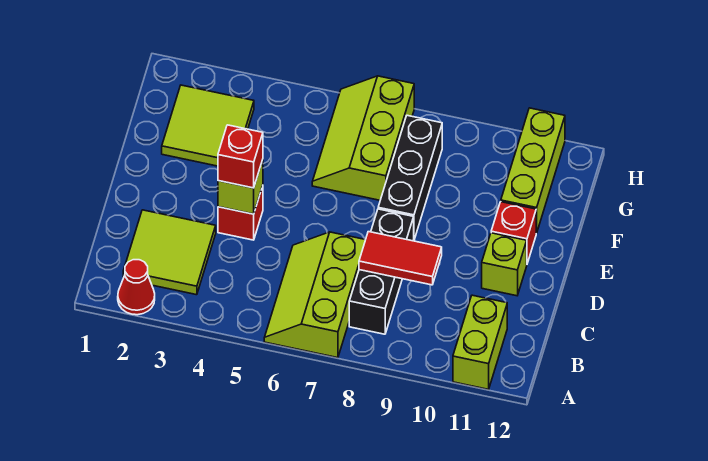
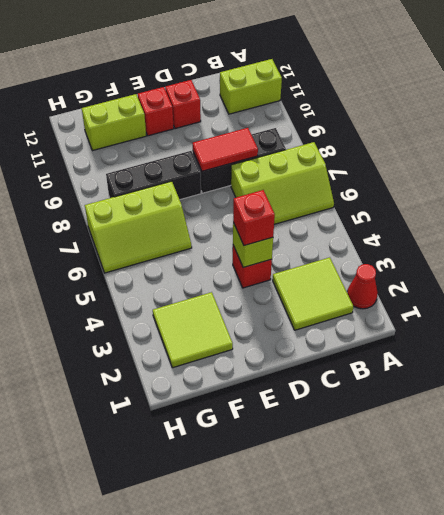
red 1x2 tile [359,232,442,285] -> red 1x2 tile turned to [192,128,258,171]
lime 1x1 brick [482,233,527,296] -> red 1x1 brick [165,80,201,129]
lime 1x3 brick [501,108,565,233] -> lime 1x2 brick [82,94,146,151]

